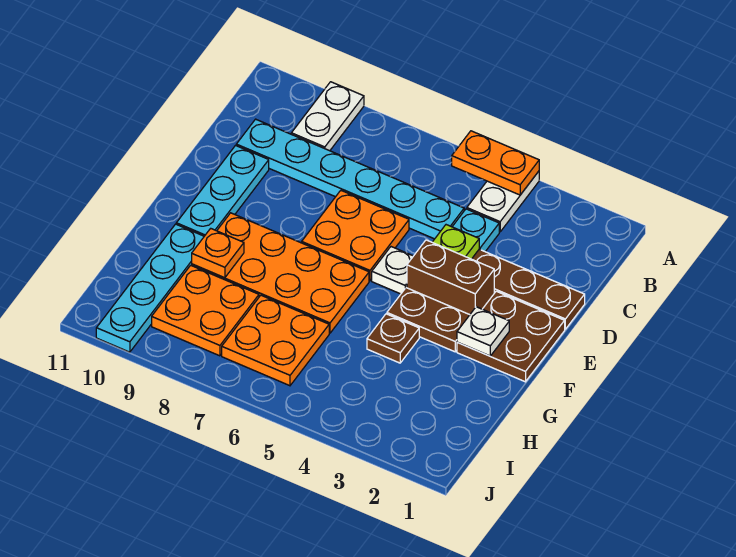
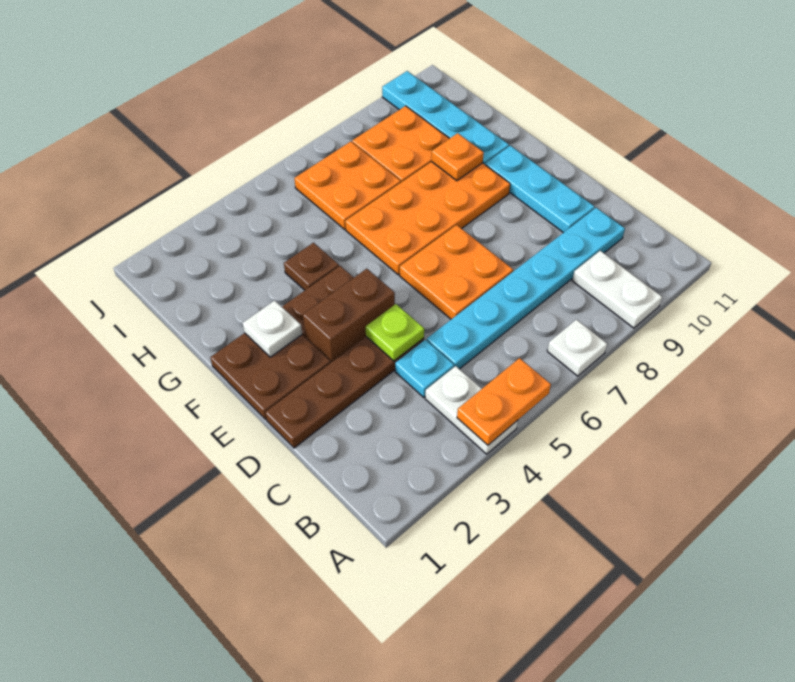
white 1x1 plate [372,247,413,294] -> white 1x1 plate moved to [547,320,607,376]

